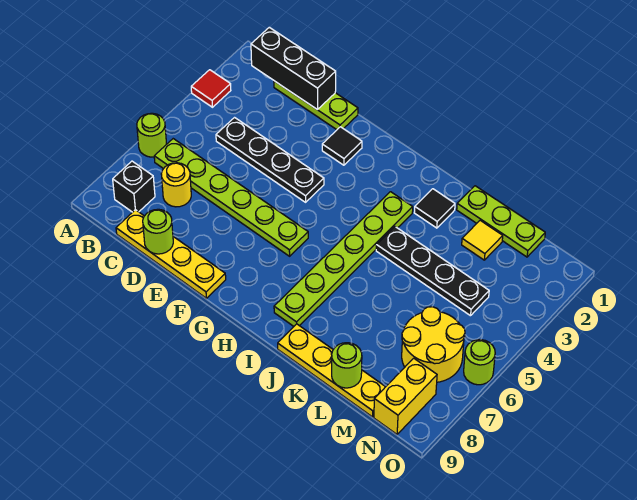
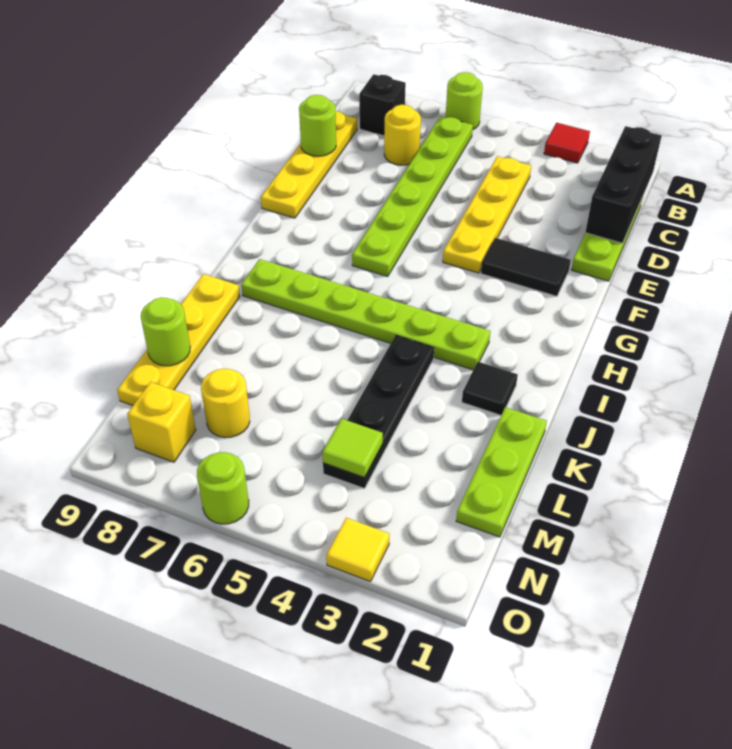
black 1x4 plate [216,118,324,202] -> yellow 1x4 plate [443,156,531,273]
black 1x1 tile [322,127,362,165] -> black 1x2 tile [481,238,571,296]
yellow 1x1 tile [462,220,503,260] -> yellow 1x1 tile moved to [326,518,390,582]
none -> lime 1x1 tile [322,419,383,478]
yellow 2x2 round brick [402,307,465,382] -> yellow 1x1 round brick [201,369,250,438]
yellow 1x2 brick [374,358,437,434] -> yellow 1x1 brick [127,382,196,462]

